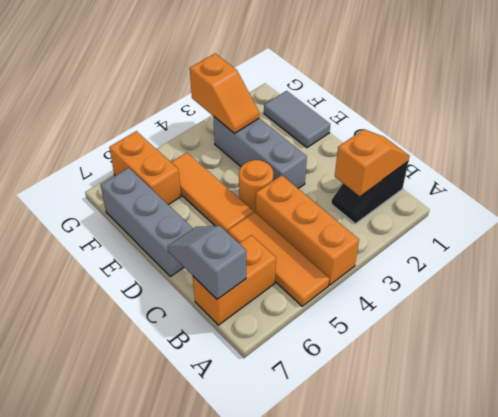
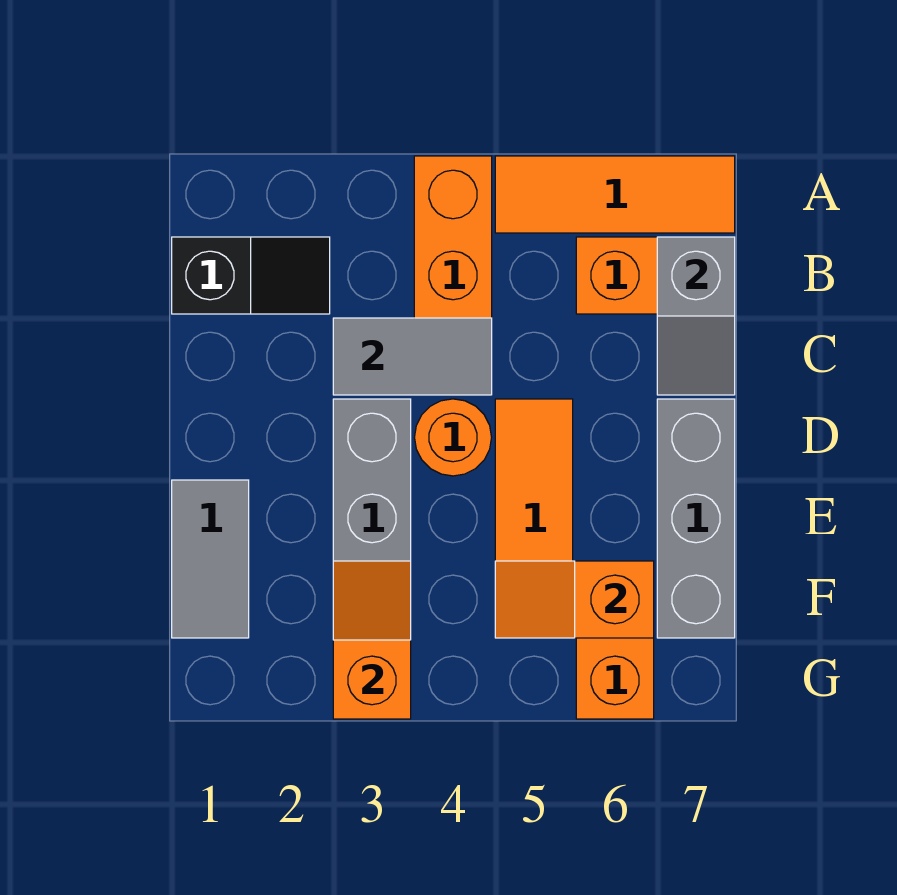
orange 1x3 tile [228,212,329,306] -> orange 1x3 tile turned to [495,156,735,233]
orange 1x2 slope [335,129,410,196] -> orange 1x2 slope moved to [495,561,654,638]
none -> grey 1x2 tile [333,318,492,395]

